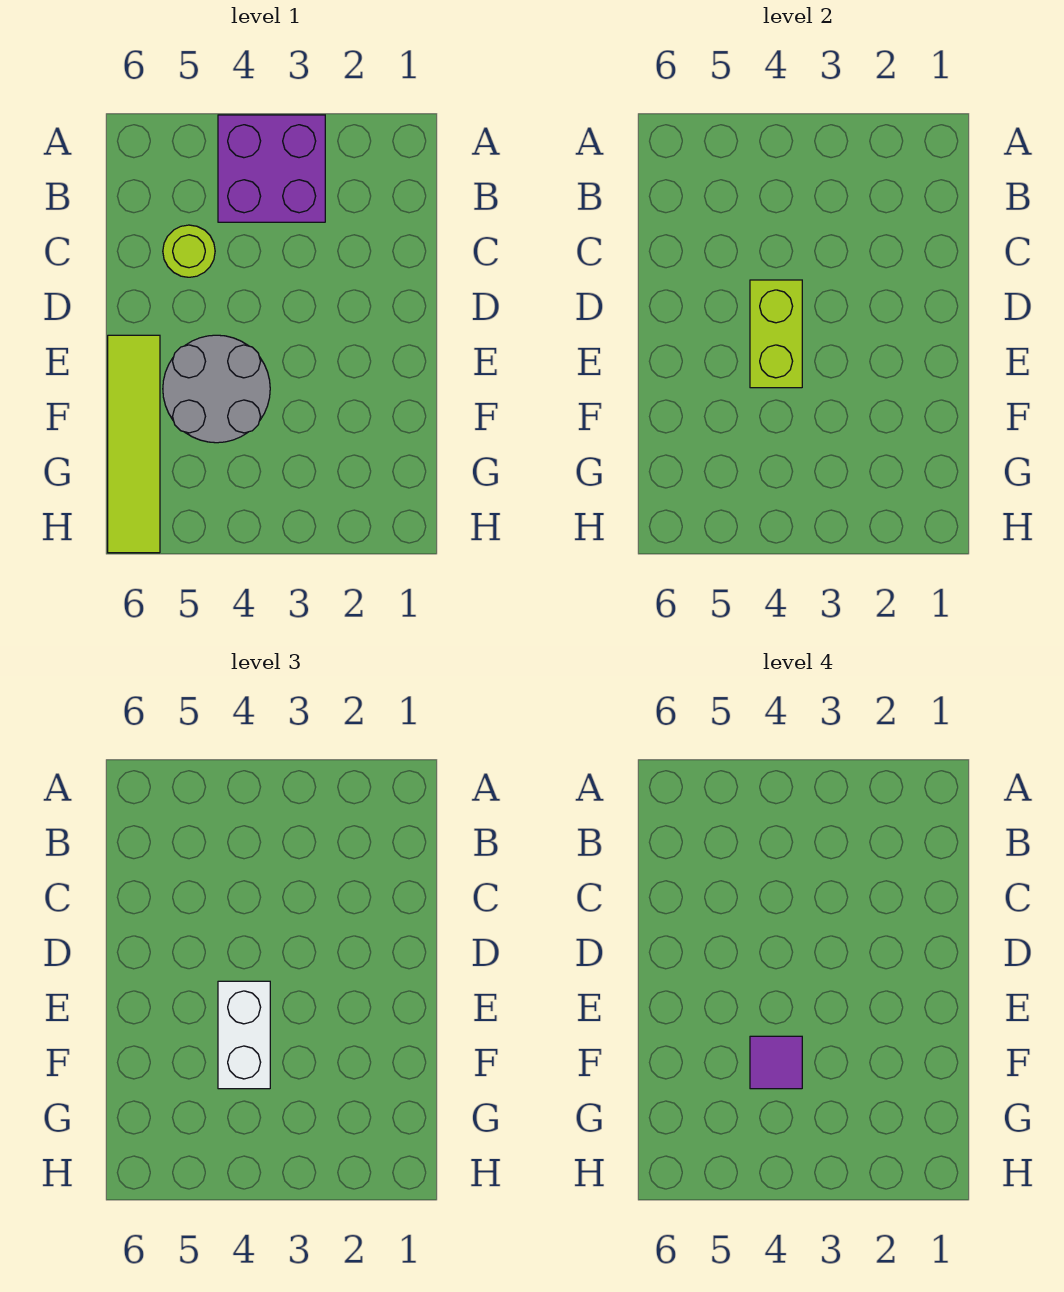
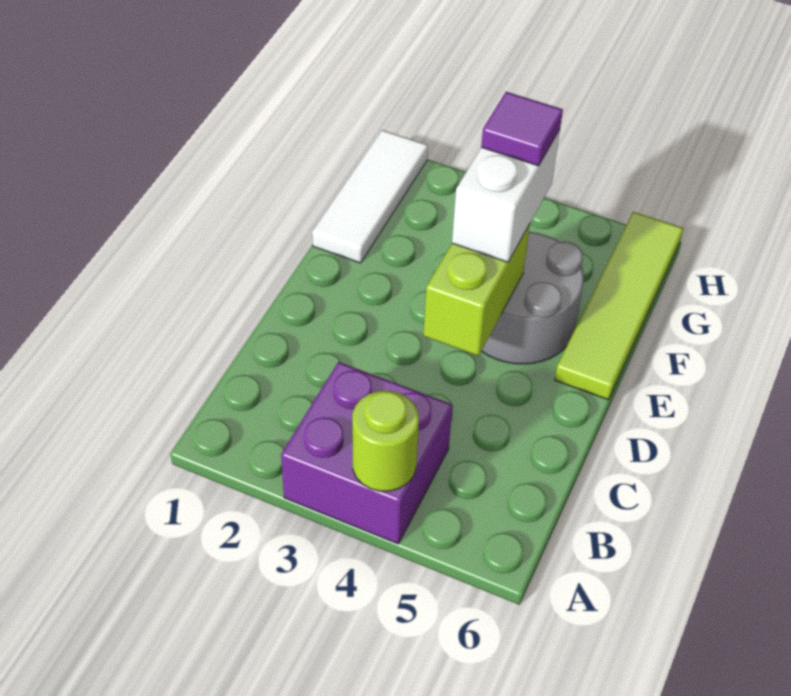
lime 1x1 round brick [163,225,215,277] -> lime 1x1 round brick moved to [352,391,419,491]
none -> white 1x3 tile [312,130,428,263]

